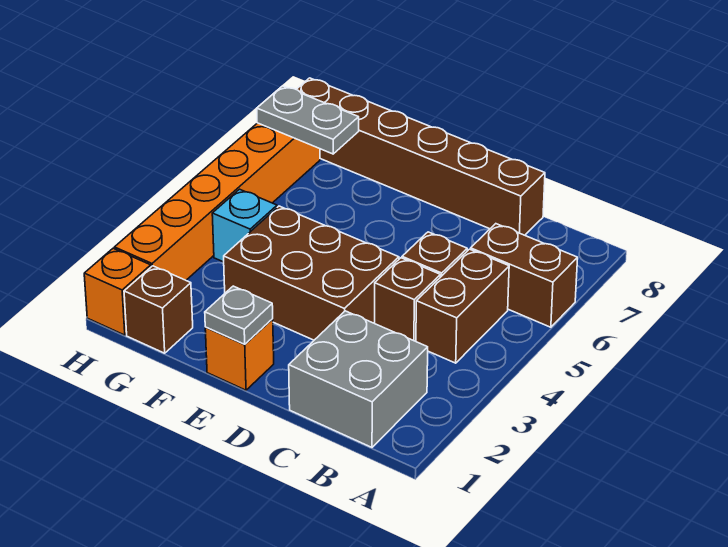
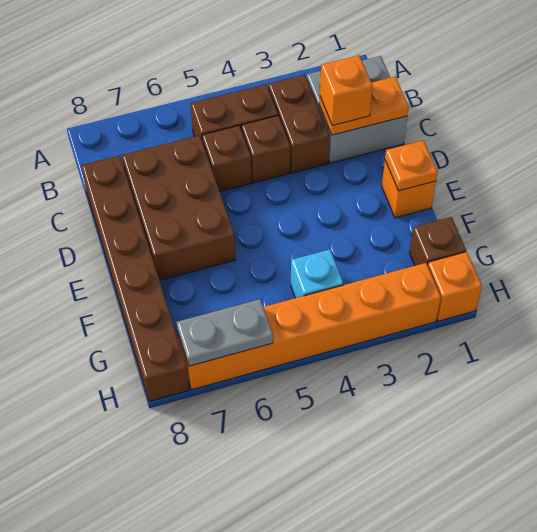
brown 1x2 brick [471,224,578,327] -> brown 1x2 brick moved to [268,75,330,173]
none -> orange 1x2 plate [319,77,409,135]
none -> orange 1x1 brick [320,55,373,125]
brown 2x3 brick [224,206,399,340] -> brown 2x3 brick moved to [122,135,236,280]
grey 1x1 plate [205,286,273,344] -> orange 1x1 plate [385,140,438,191]
grey 1x2 plate [257,86,359,154] -> grey 1x2 plate turned to [177,299,273,366]

